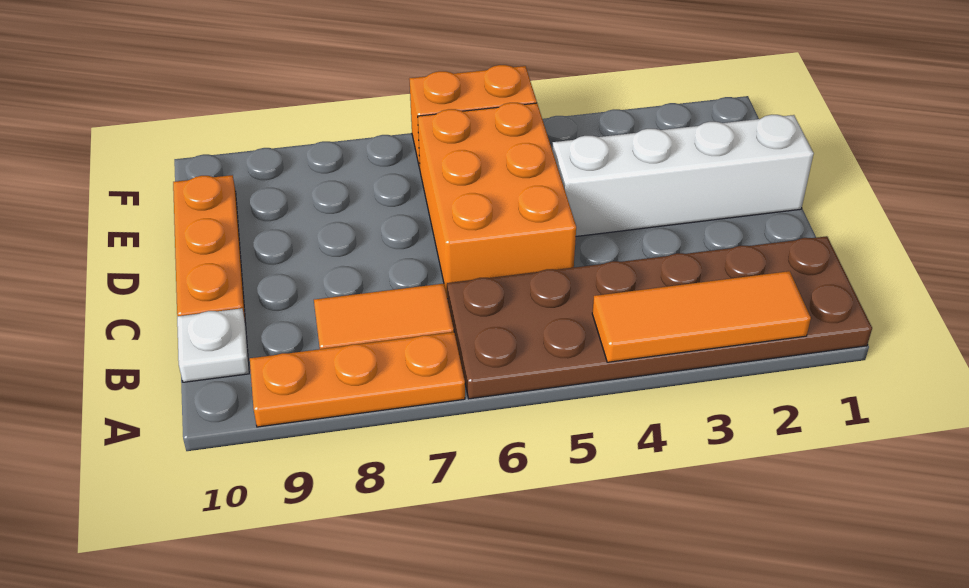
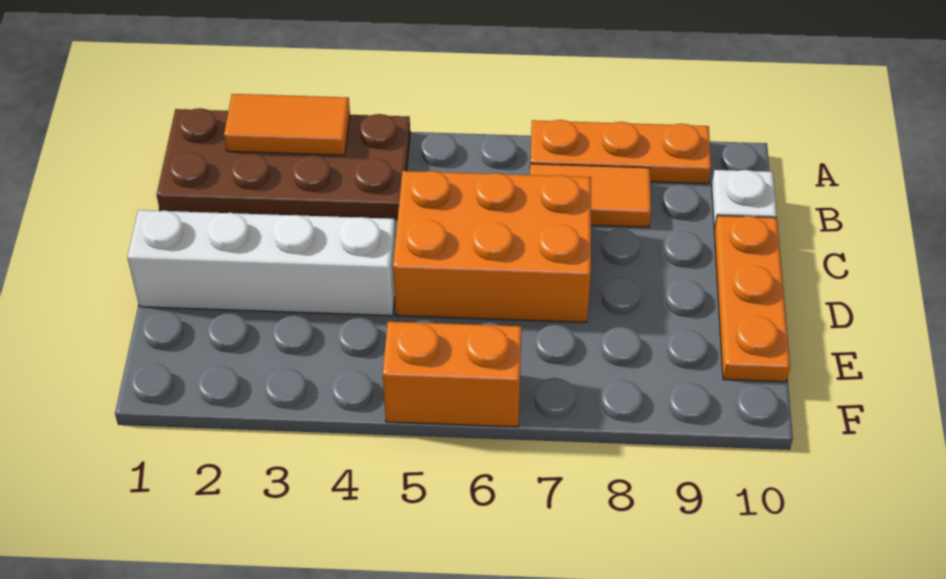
brown 2x6 plate [447,236,872,399] -> brown 2x4 plate [157,108,410,219]
orange 1x3 tile [592,271,811,362] -> orange 1x2 tile [224,94,350,155]
orange 2x3 brick [418,103,576,299] -> orange 2x3 brick turned to [393,171,591,322]

